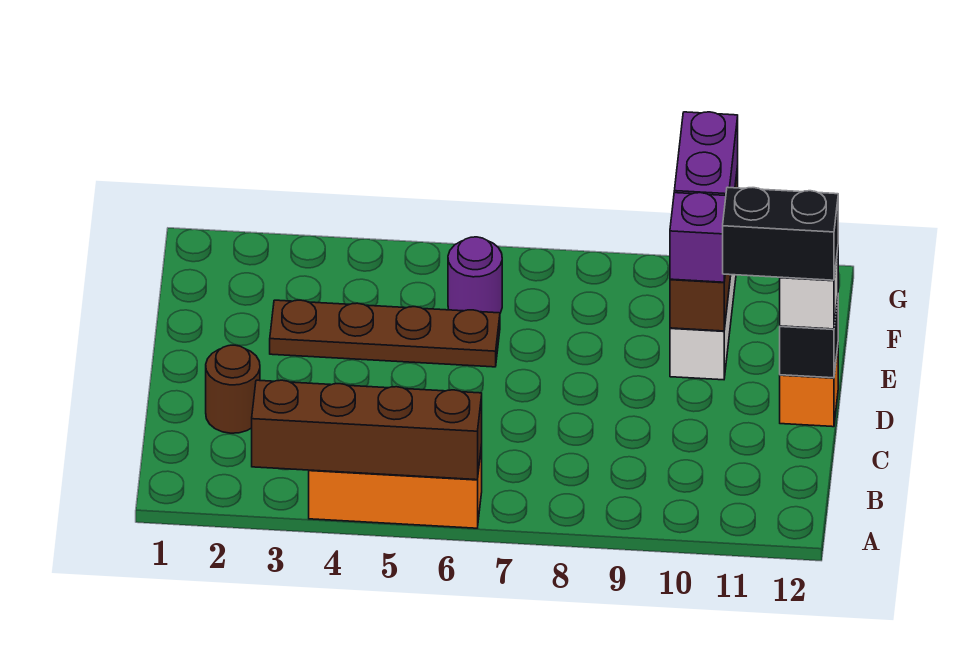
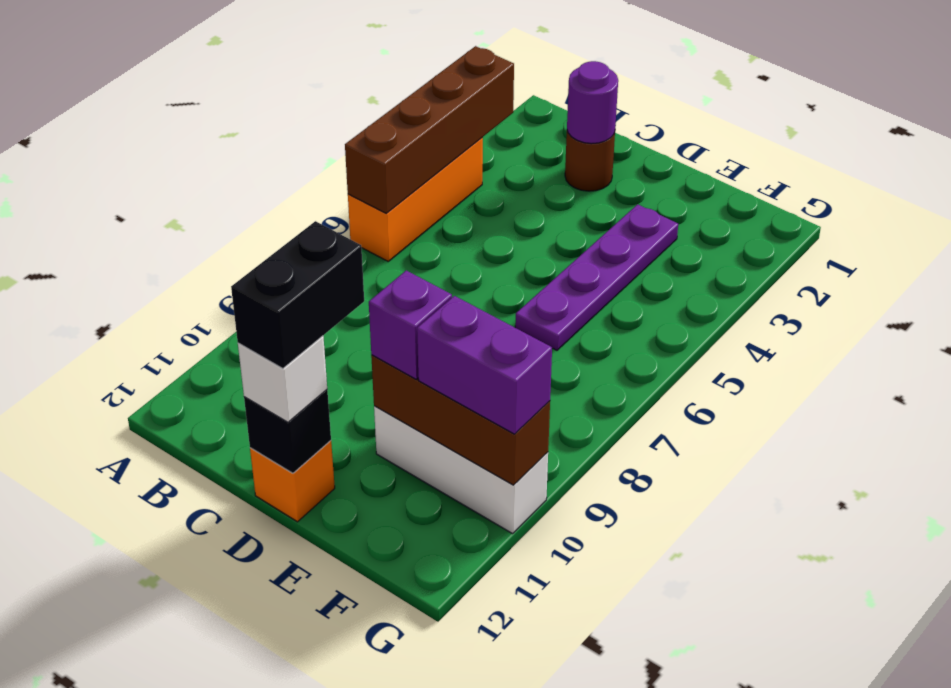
brown 1x4 plate [270,300,500,367] -> purple 1x4 plate [515,204,678,350]
purple 1x1 round brick [448,237,502,313] -> purple 1x1 round brick moved to [567,61,618,144]

